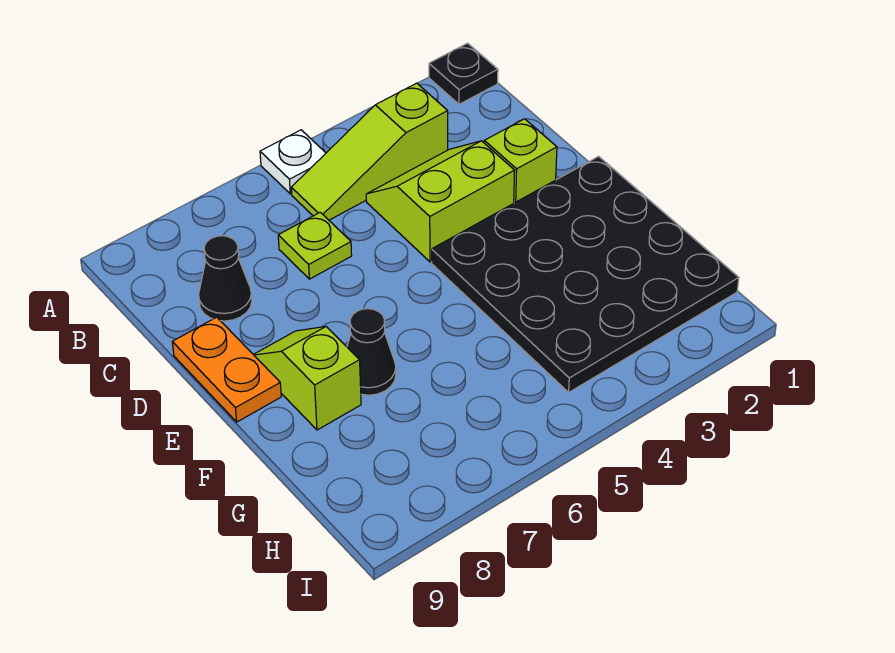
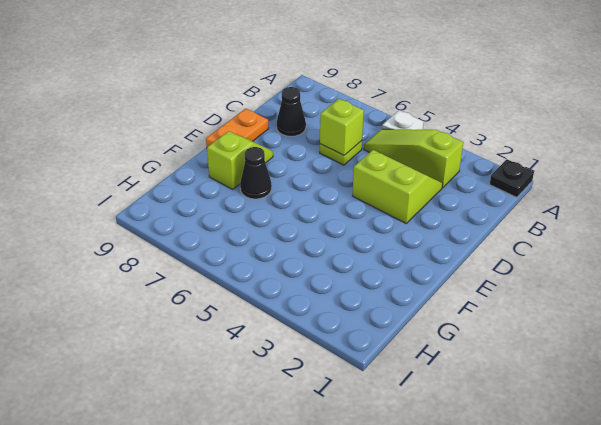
lime 1x1 brick [484,119,557,203] -> lime 1x1 brick moved to [320,99,364,155]
black 4x4 plate [432,156,739,392] -> none

